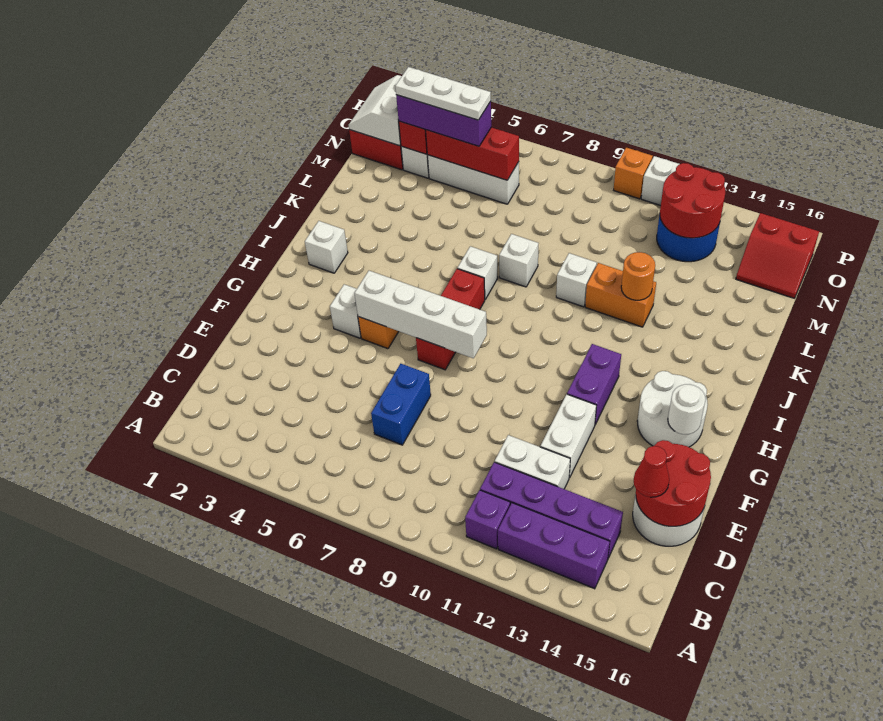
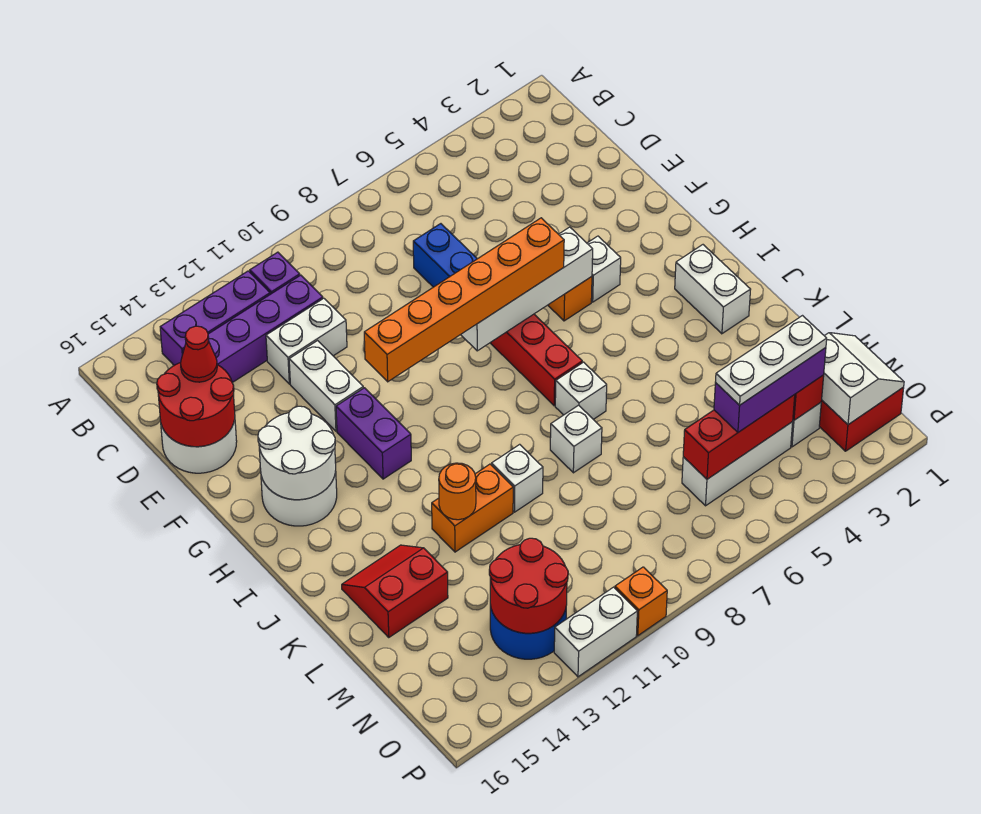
none -> orange 1x6 brick [364,218,564,382]
white 1x1 round brick [668,384,706,434] -> white 2x2 round brick [258,406,336,500]
white 1x1 brick [305,221,348,273] -> white 1x2 brick [675,245,751,334]
red 2x2 slope [736,213,819,298] -> red 2x2 slope moved to [342,545,448,637]

